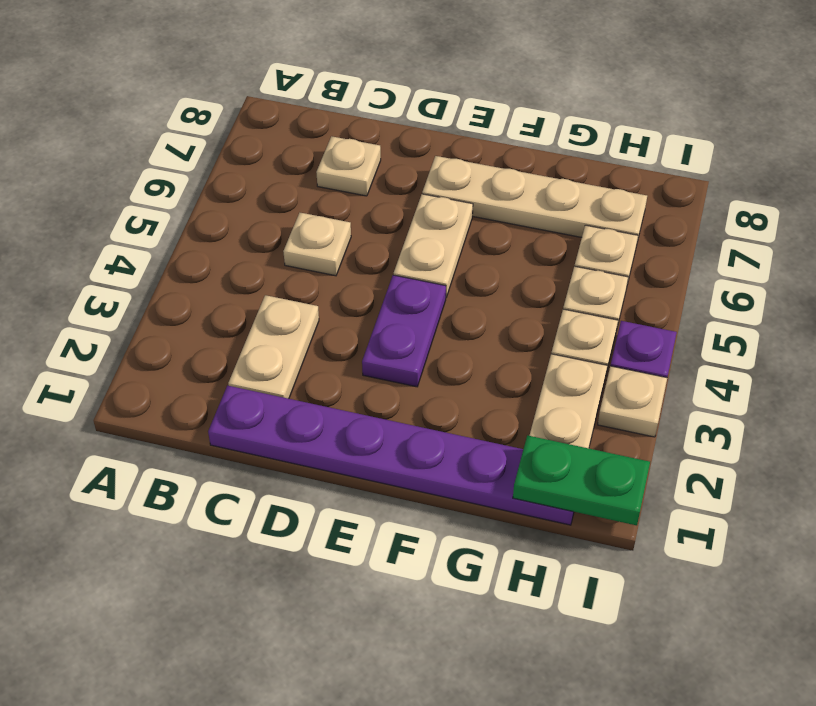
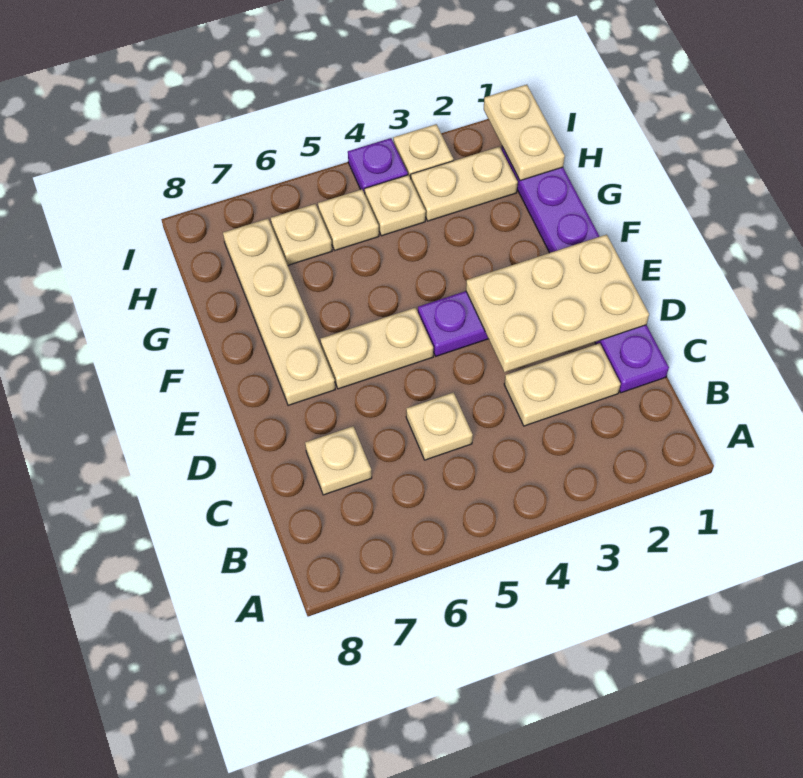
none -> tan 2x3 plate [466,235,649,372]
green 1x2 plate [513,435,650,525] -> tan 1x2 plate [484,85,565,181]

